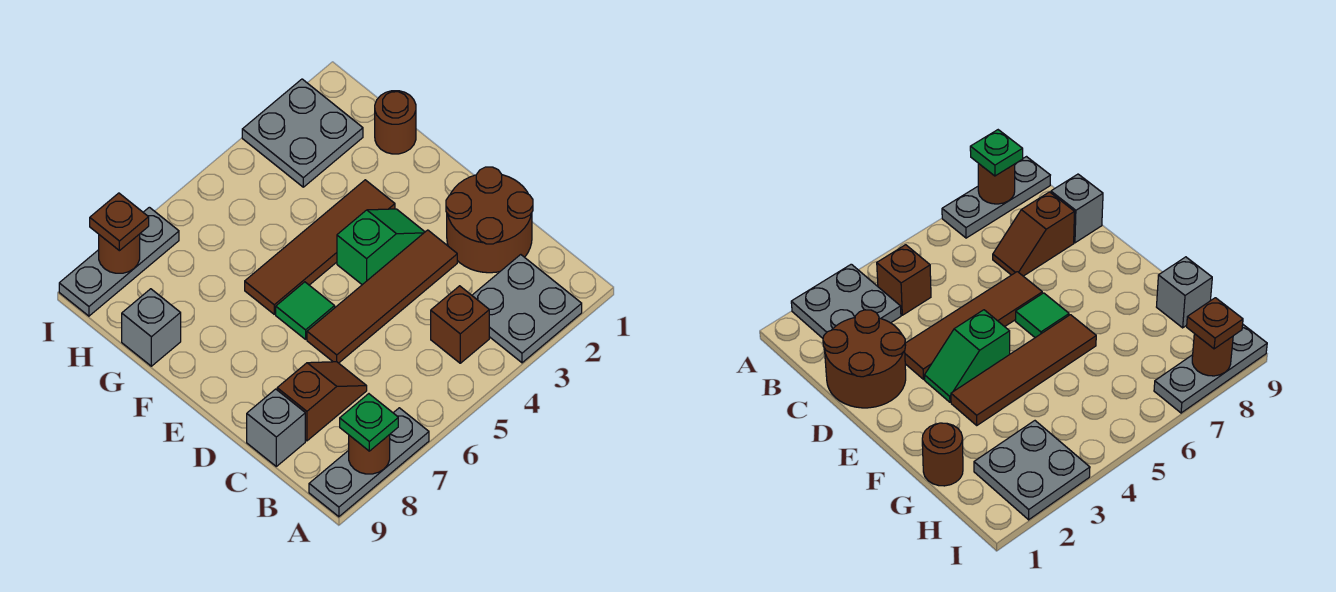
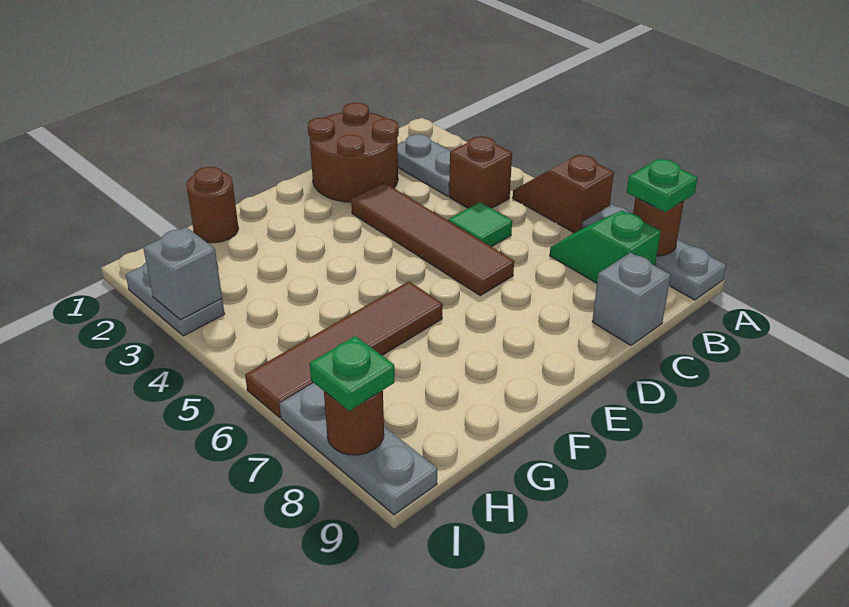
grey 2x2 plate [472,255,582,363] -> grey 1x2 plate [398,134,450,196]
brown 1x2 slope [277,362,367,441] -> brown 1x2 slope moved to [513,154,614,233]
green 1x2 slope [337,209,425,285] -> green 1x2 slope moved to [550,210,661,283]
green 1x1 tile [276,282,335,339] -> green 1x1 tile moved to [448,202,512,247]
brown 1x4 tile [245,180,395,314] -> brown 1x4 tile turned to [245,281,443,418]
grey 1x1 brick [122,289,181,366] -> grey 1x1 brick moved to [143,227,222,320]
grey 2x2 plate [242,79,363,187] -> grey 1x2 plate [126,262,225,336]
brown 1x1 plate [90,193,149,251] -> green 1x1 plate [310,336,395,411]

